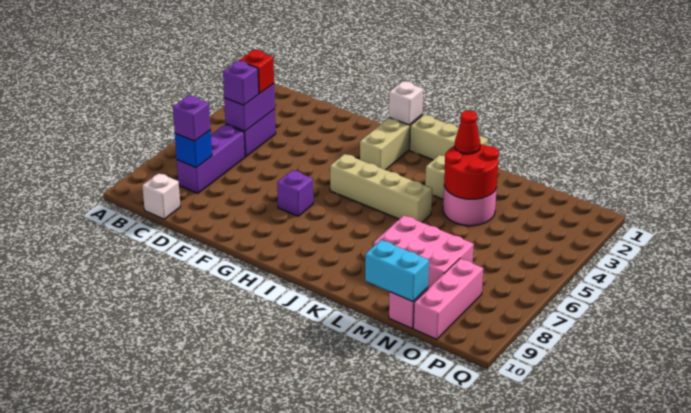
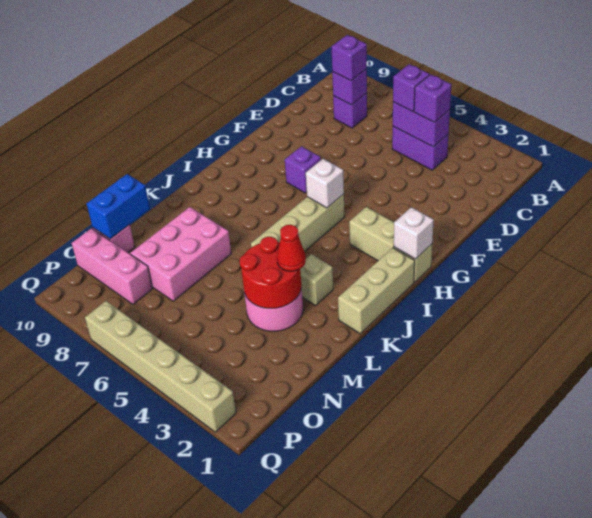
red 1x1 brick [239,50,274,94] -> purple 1x1 brick [414,74,452,122]
purple 1x3 brick [177,125,245,193] -> purple 1x1 brick [333,93,367,128]
blue 1x1 brick [175,130,212,168] -> purple 1x1 brick [332,69,367,105]
white 1x1 brick [142,173,180,219] -> white 1x1 brick moved to [306,159,344,208]
cyan 1x2 brick [365,240,429,302] -> blue 1x2 brick [87,174,150,239]
none -> tan 1x6 brick [85,301,236,432]

